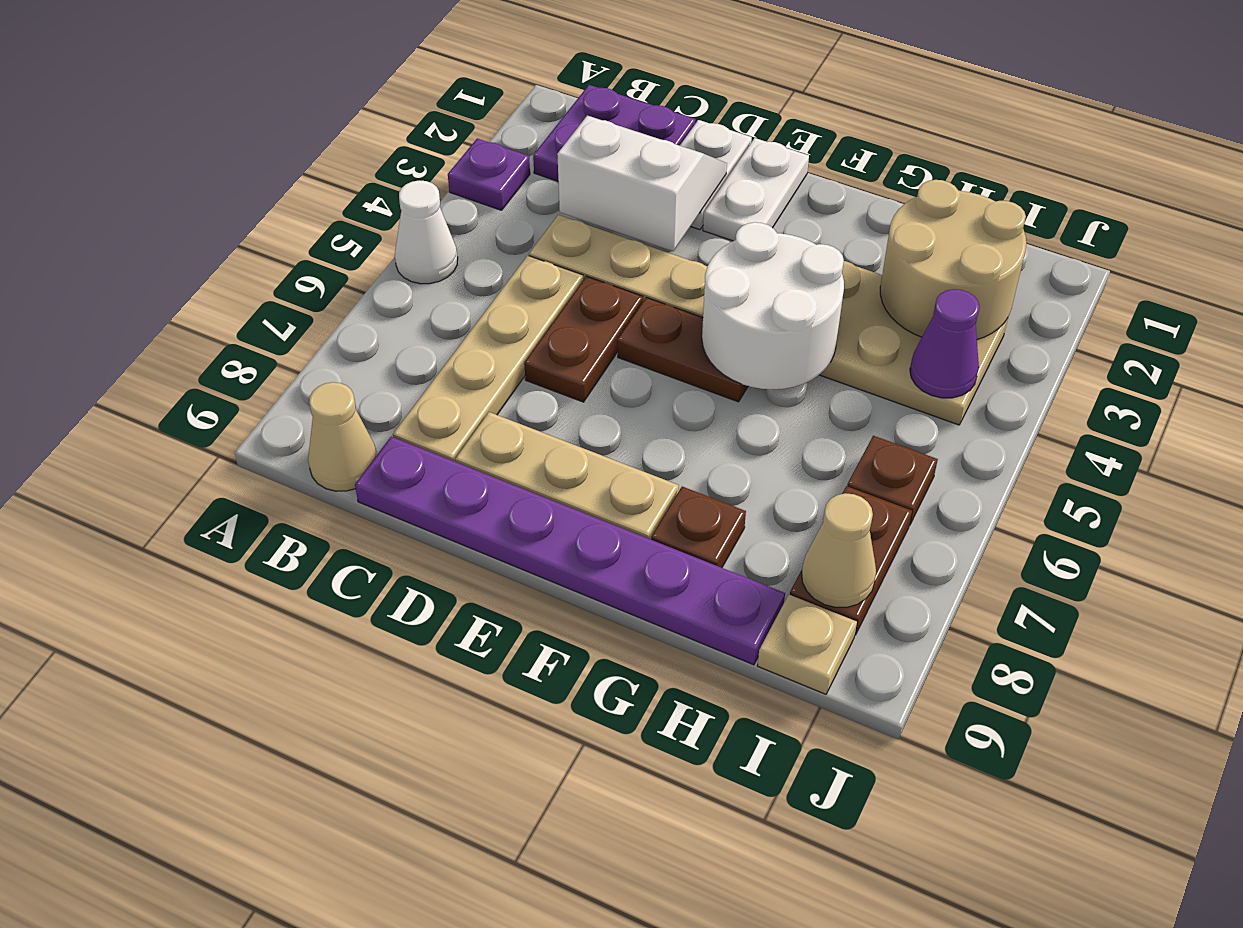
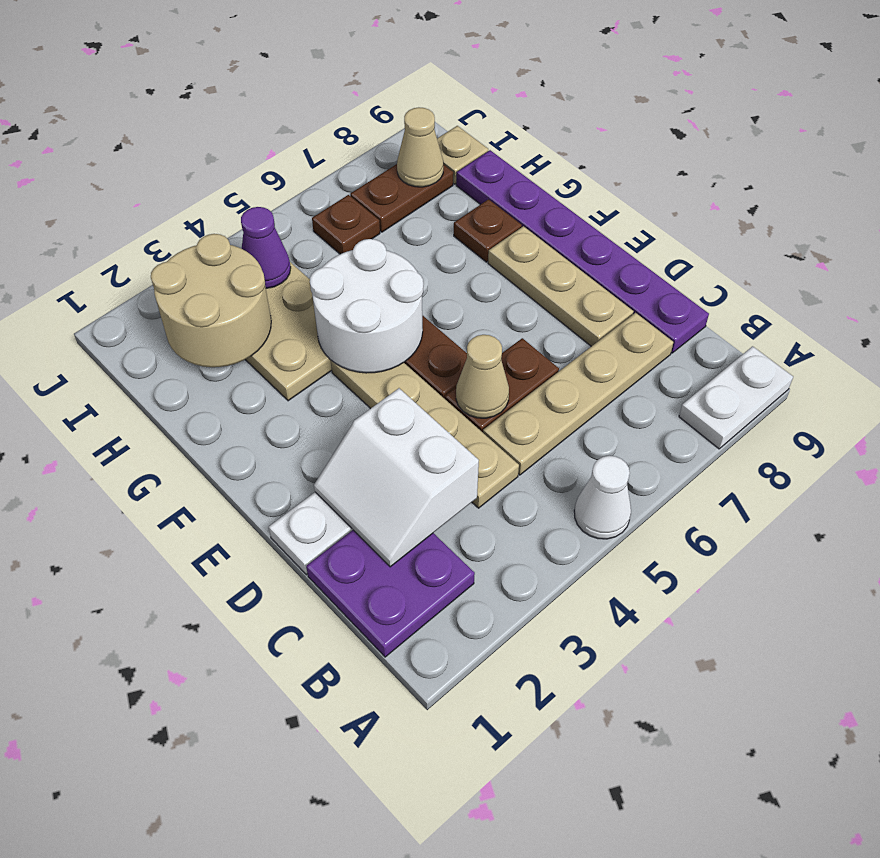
purple 1x1 plate [448,138,530,210] -> none
tan 1x1 cone [308,382,377,491] -> tan 1x1 cone moved to [456,335,509,418]
white 1x2 plate [703,138,809,241] -> white 1x2 plate moved to [679,346,793,449]

